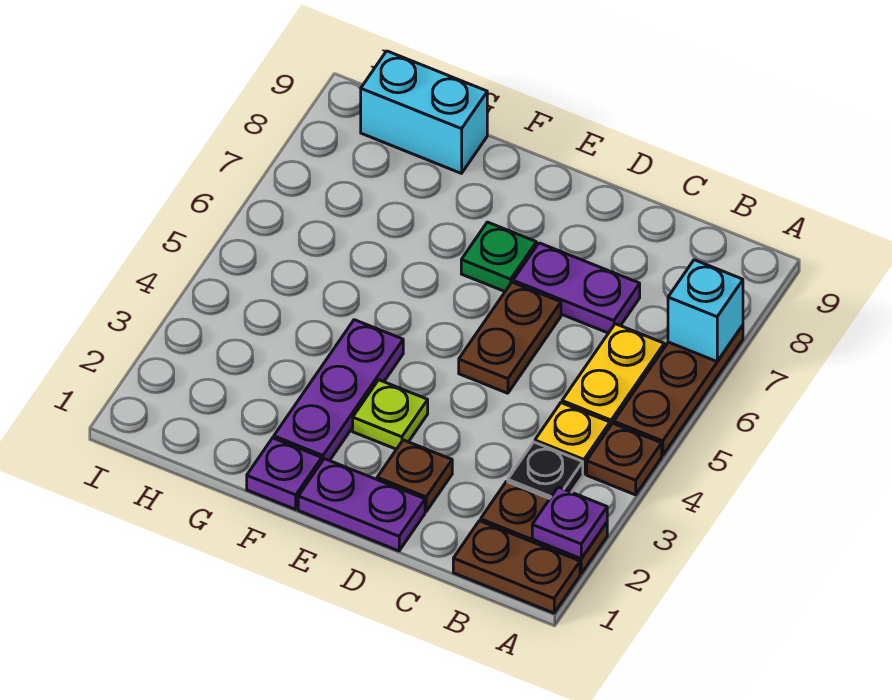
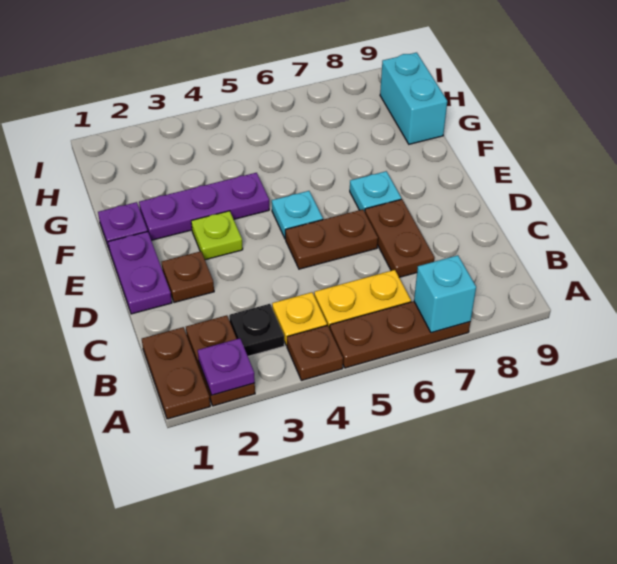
purple 1x2 plate [513,243,640,333] -> brown 1x2 plate [365,199,434,277]
none -> cyan 1x1 plate [272,191,323,239]
green 1x1 plate [461,222,536,291] -> cyan 1x1 plate [350,171,401,212]

